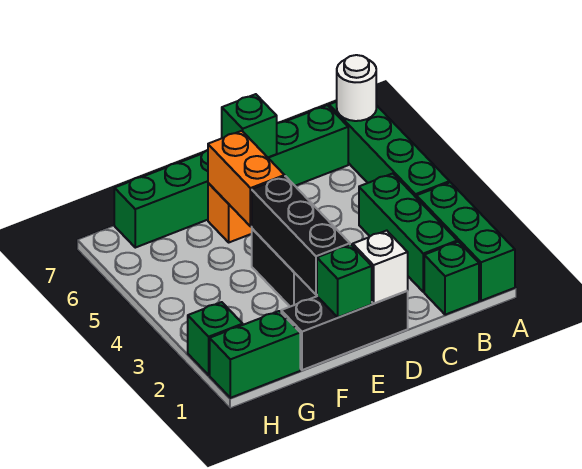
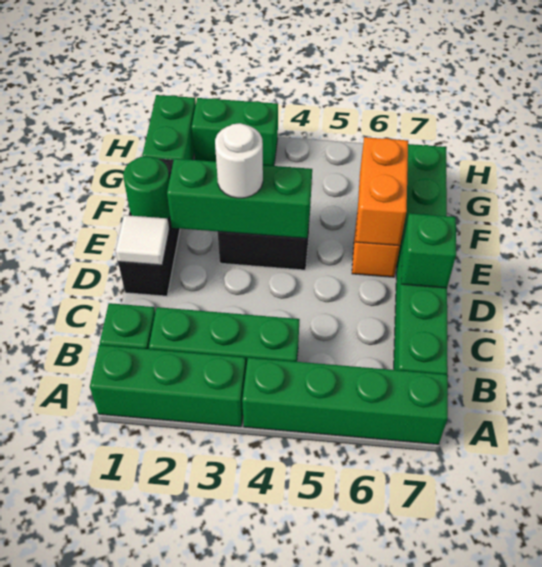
white 1x1 round brick [337,55,376,121] -> white 1x1 round brick moved to [215,123,263,198]
white 1x1 brick [353,231,408,303] -> white 1x1 tile [116,215,169,265]
green 1x1 brick [317,245,372,317] -> green 1x1 round brick [123,156,170,219]
black 1x3 brick [252,176,350,295] -> green 1x3 brick [167,159,312,238]
orange 1x2 brick [208,131,285,227] -> orange 1x2 brick turned to [356,137,408,246]
green 1x1 brick [188,302,243,375] -> green 1x2 brick [192,98,278,166]

